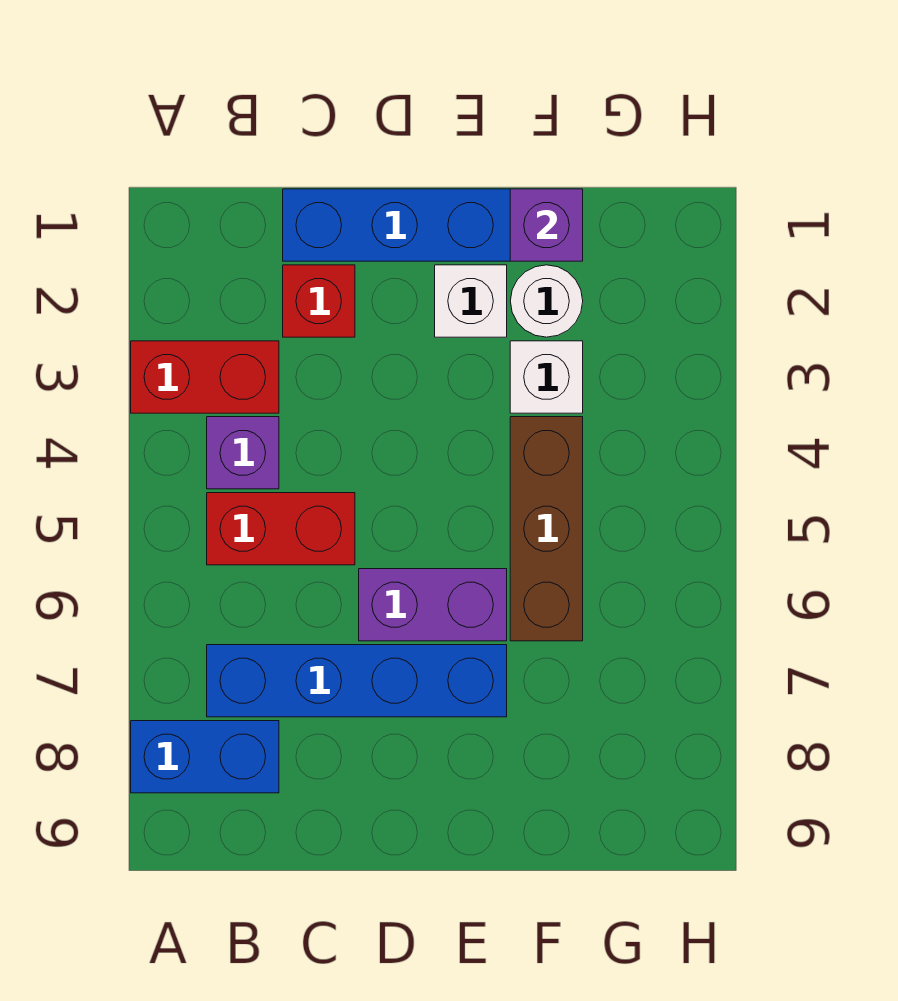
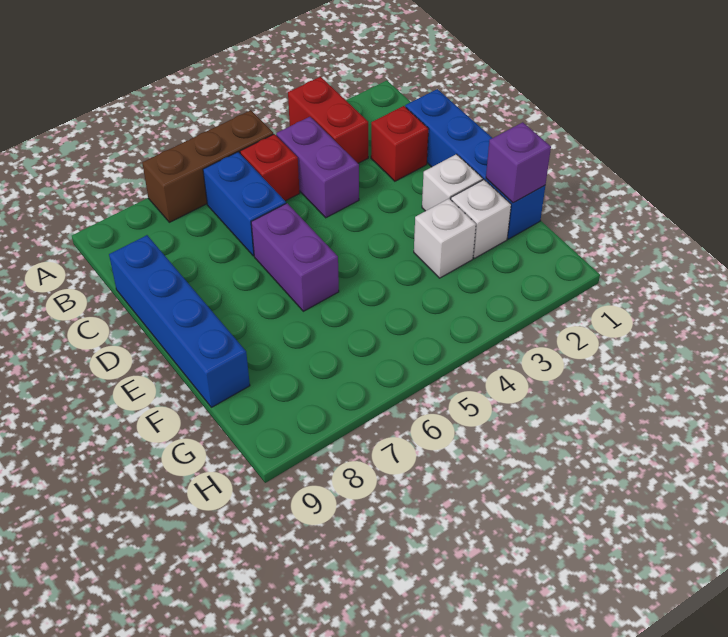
blue 1x2 brick [131,721,279,793] -> blue 1x2 brick moved to [203,152,286,256]
purple 1x1 brick [207,417,279,489] -> purple 1x2 brick [276,117,359,218]
red 1x2 brick [207,493,355,565] -> red 1x1 brick [240,134,300,201]
blue 1x4 brick [207,645,507,717] -> blue 1x4 brick moved to [109,235,250,407]
white 1x1 round brick [510,265,583,337] -> white 1x1 brick [451,180,511,258]
brown 1x3 brick [510,417,583,641] -> brown 1x3 brick moved to [142,110,273,222]

